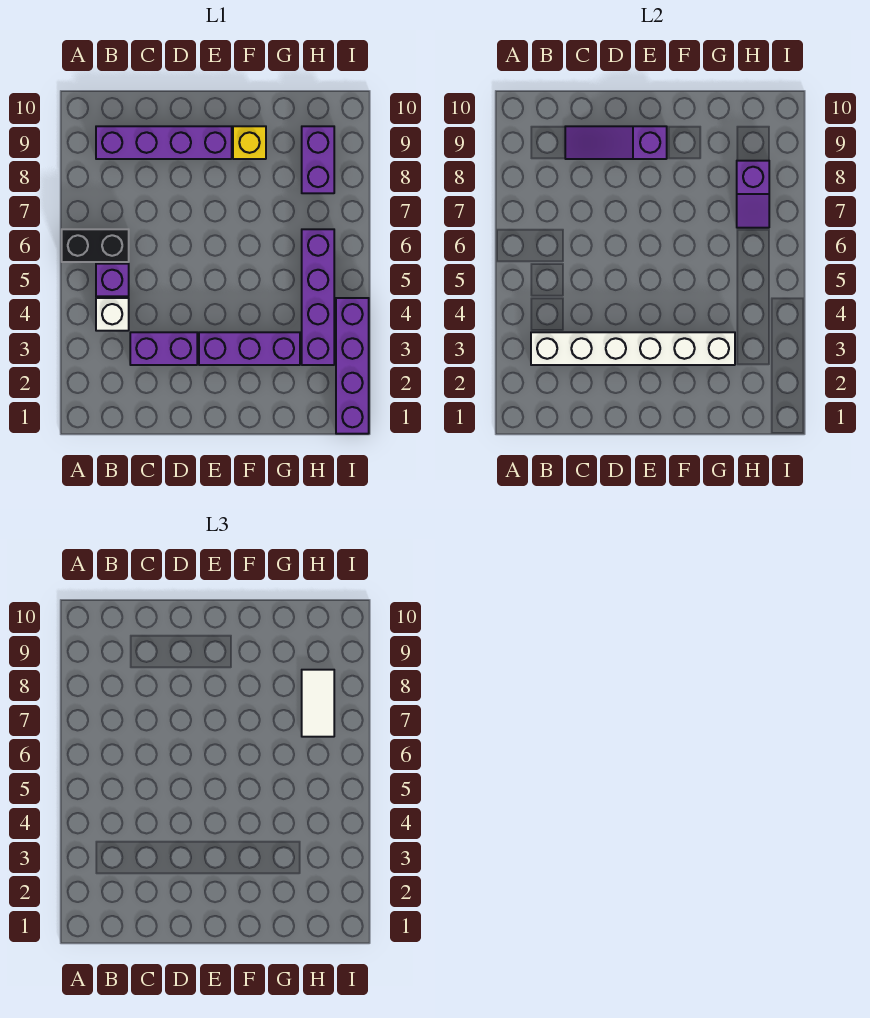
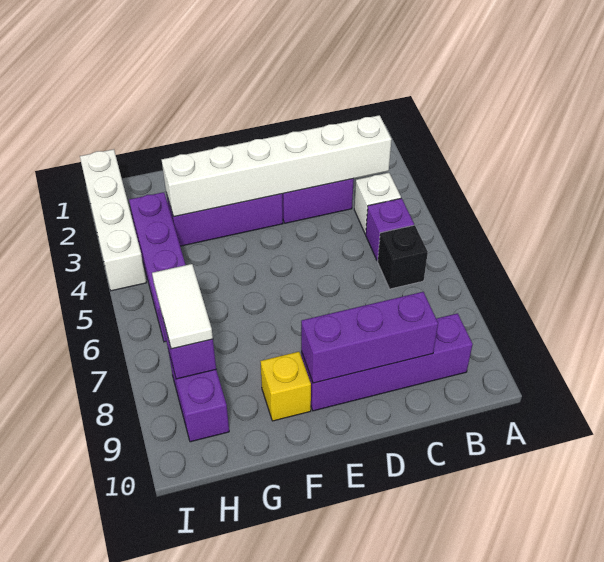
black 1x2 brick [62,229,129,262] -> black 1x1 brick [378,225,428,289]
purple 1x3 slope [565,126,667,159] -> purple 1x3 brick [301,292,438,383]
purple 1x4 brick [336,298,369,434] -> white 1x4 brick [80,149,146,291]

